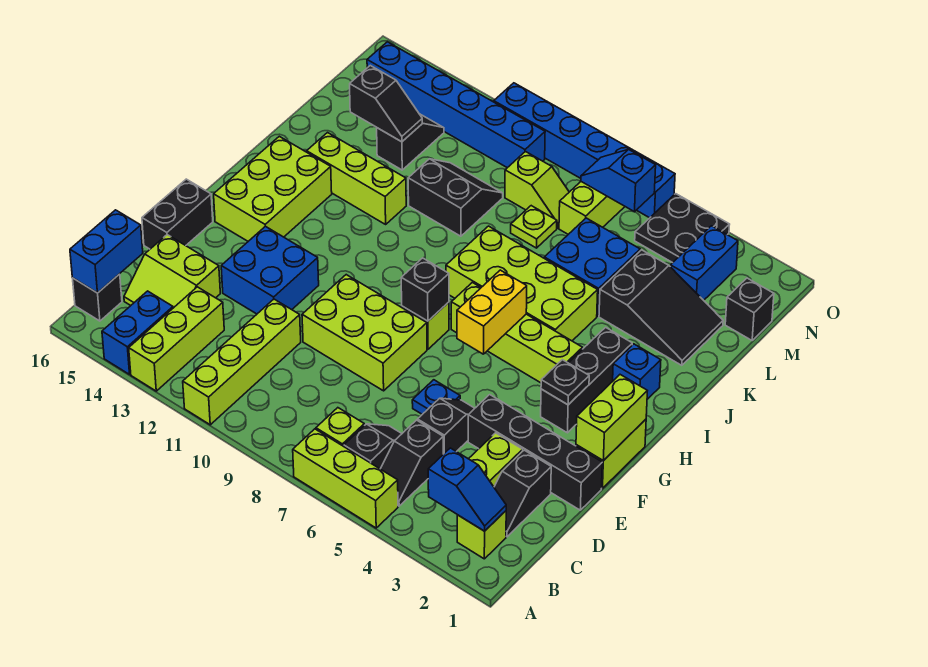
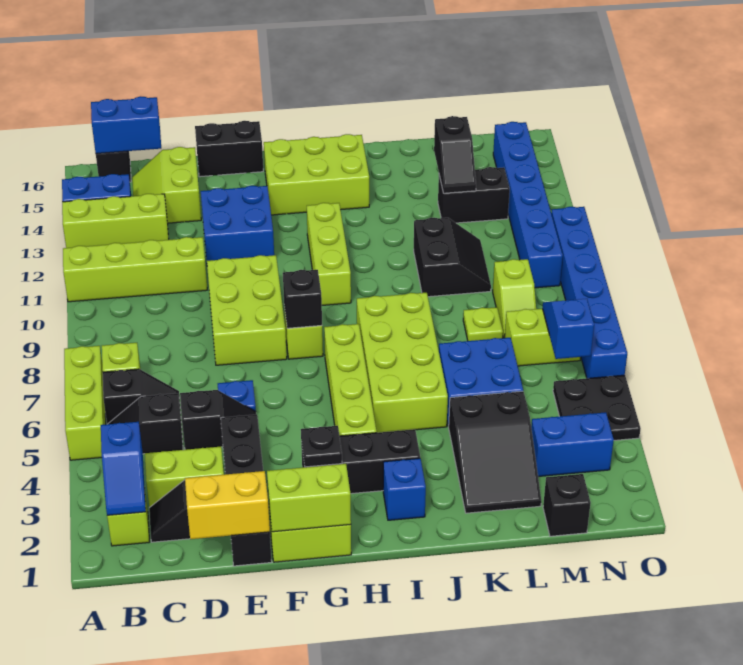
yellow 1x2 brick [457,270,527,354] -> yellow 1x2 brick moved to [185,471,270,539]
lime 1x3 brick [307,133,406,224] -> lime 1x3 brick moved to [307,203,351,305]
black 1x2 slope [377,114,444,170] -> black 1x2 brick [438,167,510,223]

